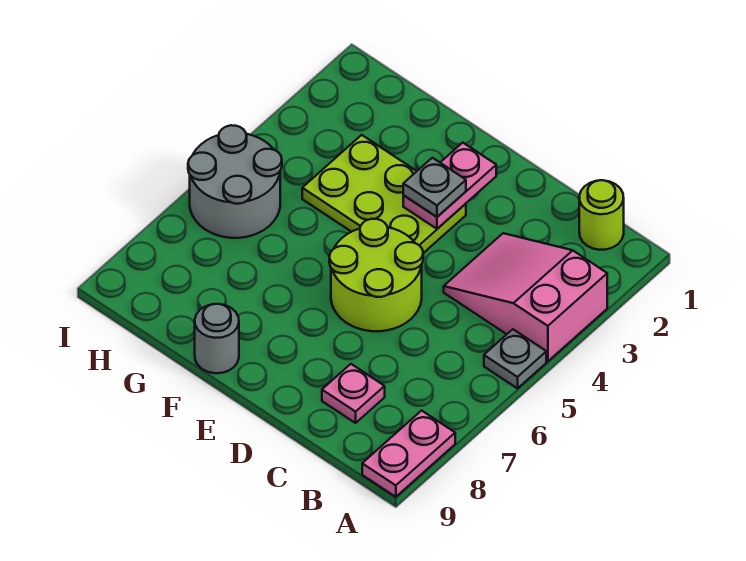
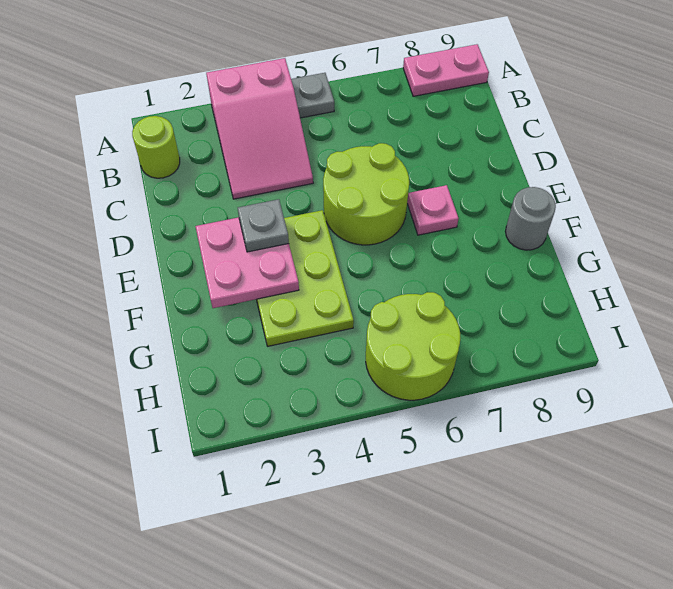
pink 1x1 plate [322,364,385,423] -> pink 1x1 plate moved to [407,185,459,235]
pink 1x2 plate [403,143,496,229] -> pink 2x2 plate [195,217,299,308]
grey 2x2 round brick [188,125,282,238] -> lime 2x2 round brick [366,292,460,400]

